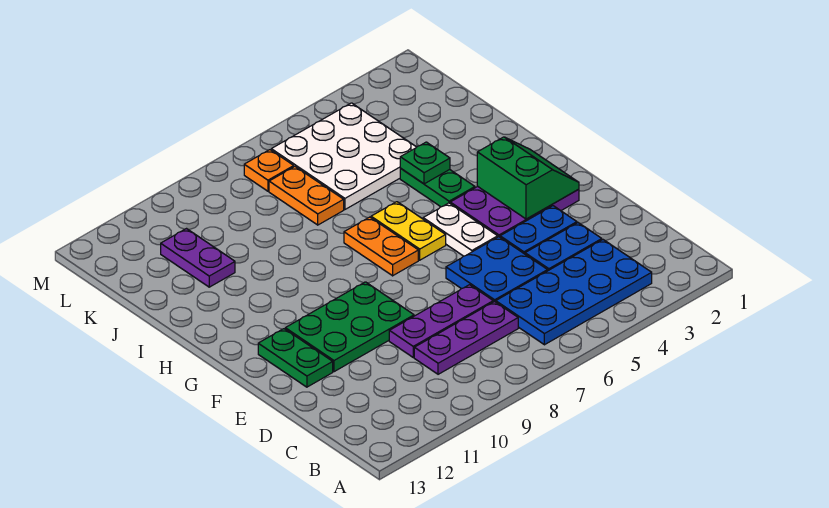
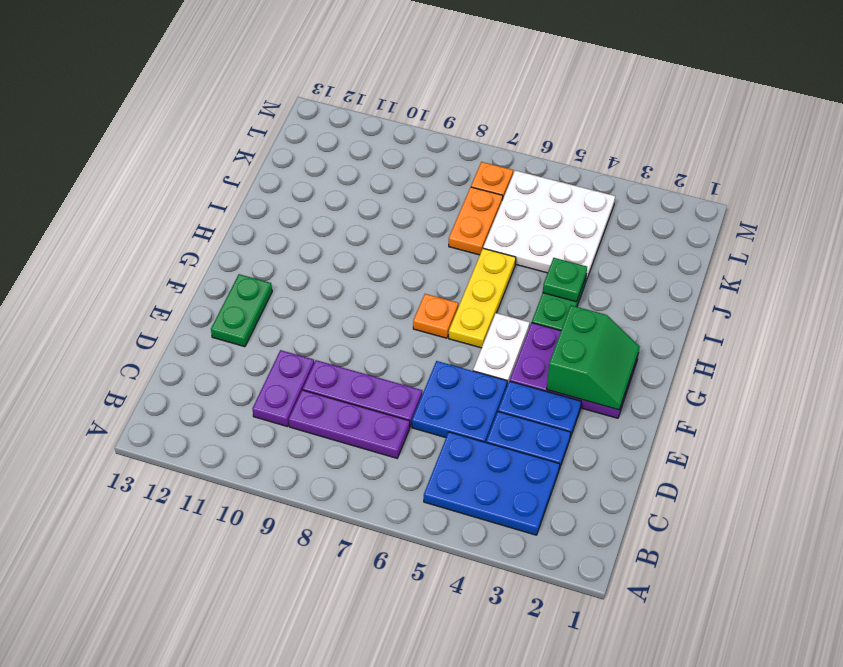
blue 2x4 plate [496,240,652,345] -> blue 2x3 plate [424,432,560,535]
green 2x3 plate [285,282,414,372] -> none
yellow 1x2 plate [371,202,446,260] -> yellow 1x3 plate [449,248,516,348]
orange 1x2 plate [344,217,418,276] -> orange 1x1 plate [413,294,458,338]
purple 1x2 plate [161,229,235,287] -> purple 1x2 plate moved to [253,350,314,427]

